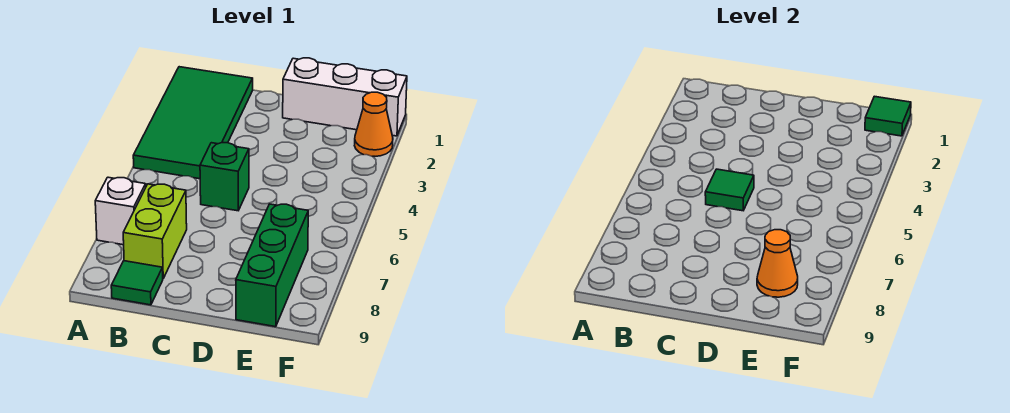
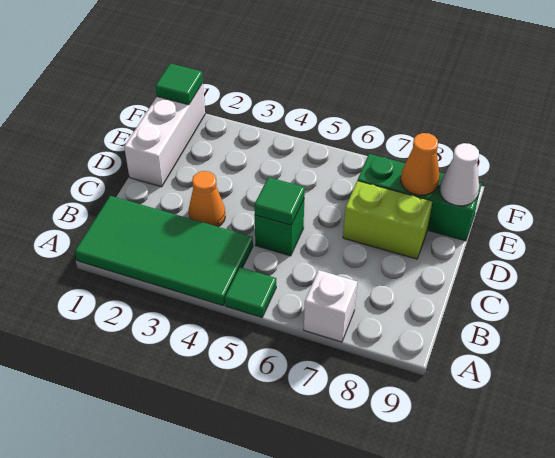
lime 1x2 brick [123,184,187,278] -> lime 1x2 brick moved to [343,181,433,259]
green 1x1 tile [111,261,163,305] -> green 1x1 tile moved to [225,267,276,317]
none -> white 1x1 cone [439,143,479,206]
orange 1x1 cone [355,92,393,156] -> orange 1x1 cone moved to [188,171,225,227]

